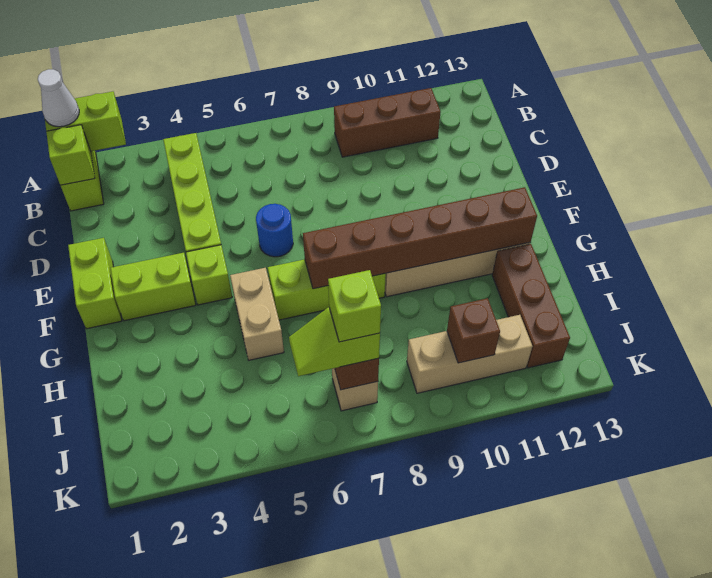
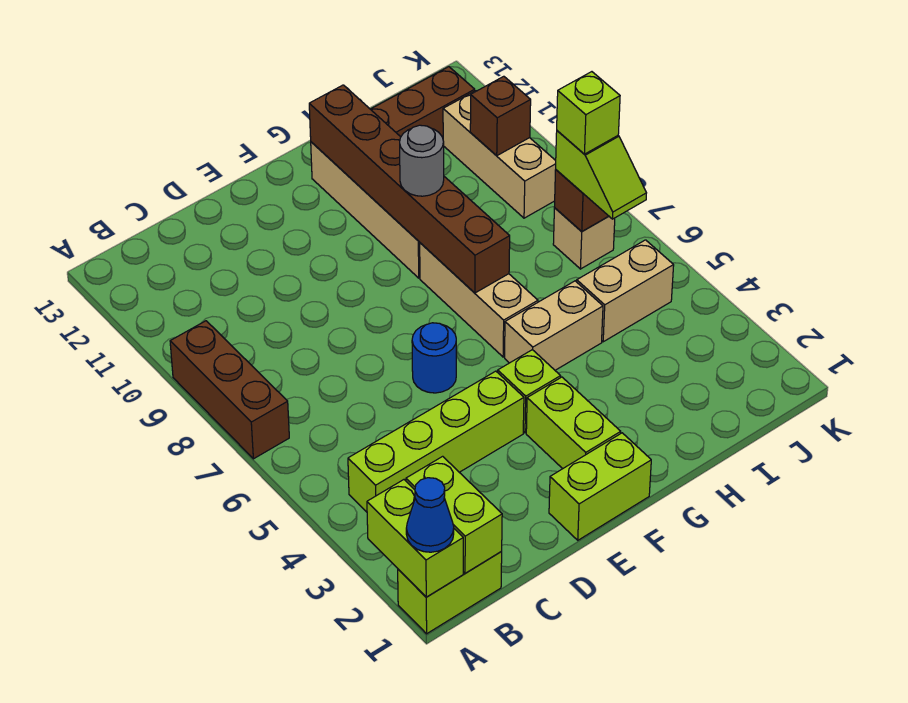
white 1x1 cone [38,69,79,127] -> blue 1x1 cone [406,478,454,552]
lime 1x1 brick [46,125,95,185] -> lime 1x2 brick [406,456,502,573]
brown 1x3 brick [334,88,441,157] -> brown 1x3 brick moved to [170,321,289,459]
lime 1x3 brick [268,259,386,320] -> tan 1x3 brick [420,243,538,357]
none -> grey 1x1 round brick [400,125,444,196]
none -> tan 1x2 brick [577,240,674,342]

